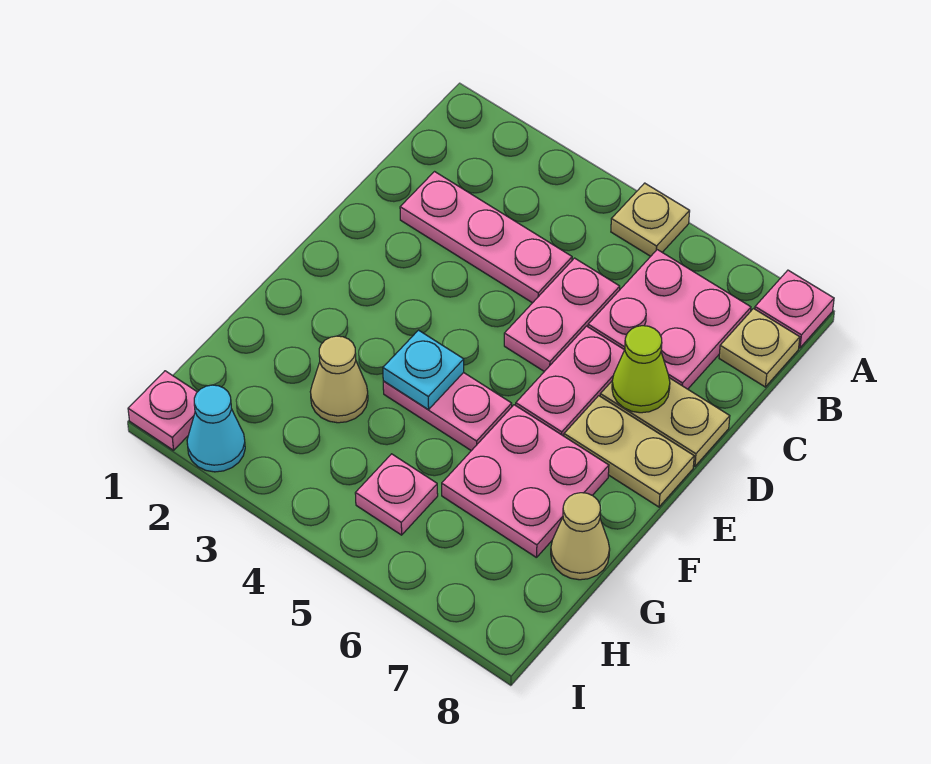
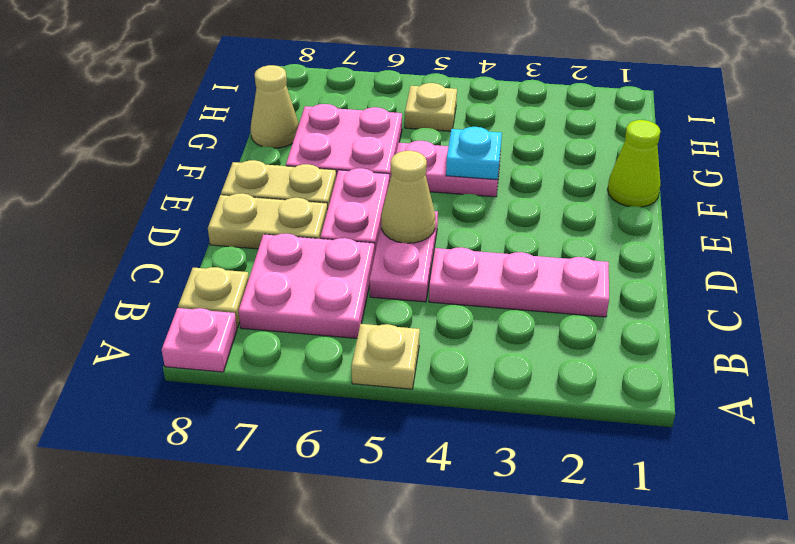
lime 1x1 cone [612,326,670,413] -> lime 1x1 cone moved to [608,120,661,207]
tan 1x1 cone [310,336,368,423] -> tan 1x1 cone moved to [381,151,435,243]
pink 1x1 plate [355,454,438,535] -> tan 1x1 plate [405,83,457,131]
pink 1x1 plate [128,371,197,450] -> none
cyan 1x1 cone [187,385,245,472] -> none

